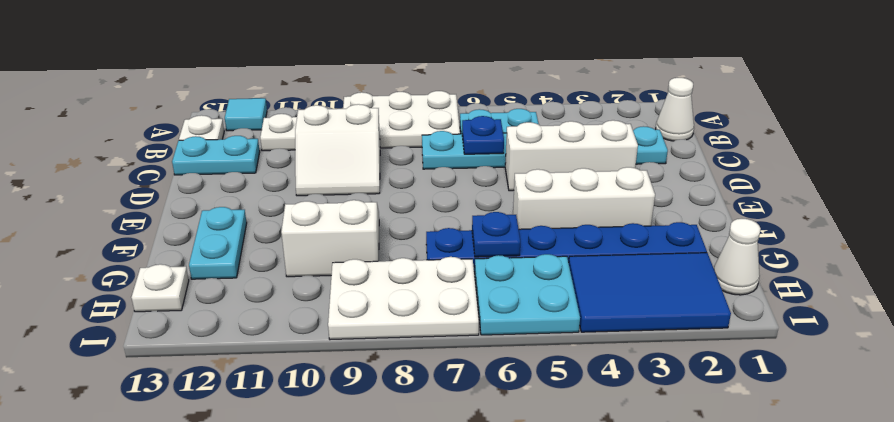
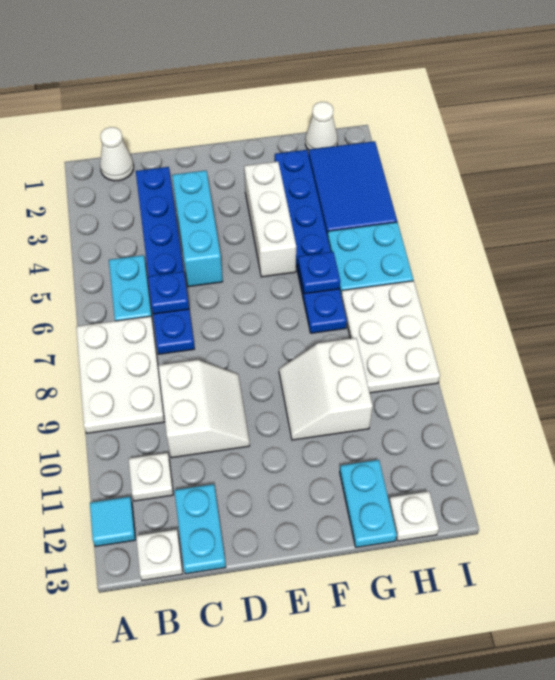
cyan 1x6 plate [422,126,668,169] -> blue 1x6 plate [136,167,195,354]
white 1x3 brick [505,120,638,191] -> cyan 1x3 brick [172,170,223,287]
cyan 1x2 plate [189,207,247,279] -> cyan 1x2 plate turned to [340,460,397,547]

